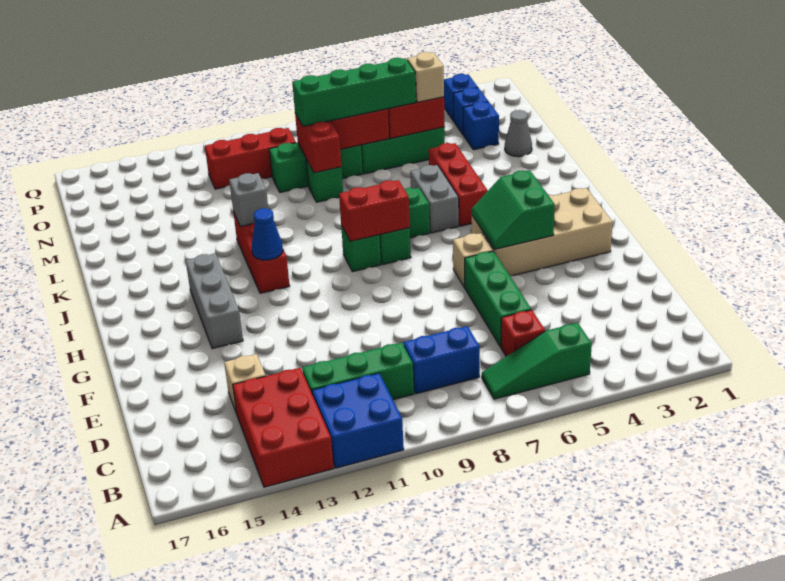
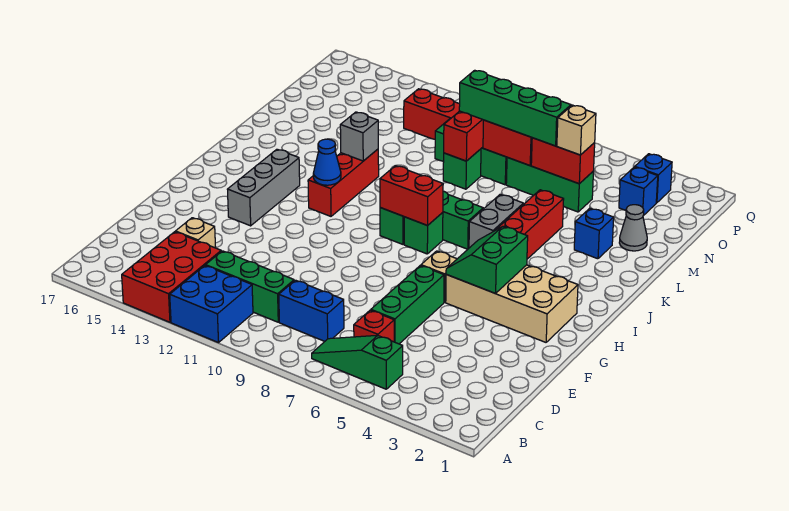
blue 1x1 brick [463,101,499,150] -> blue 1x1 brick moved to [574,208,614,259]

